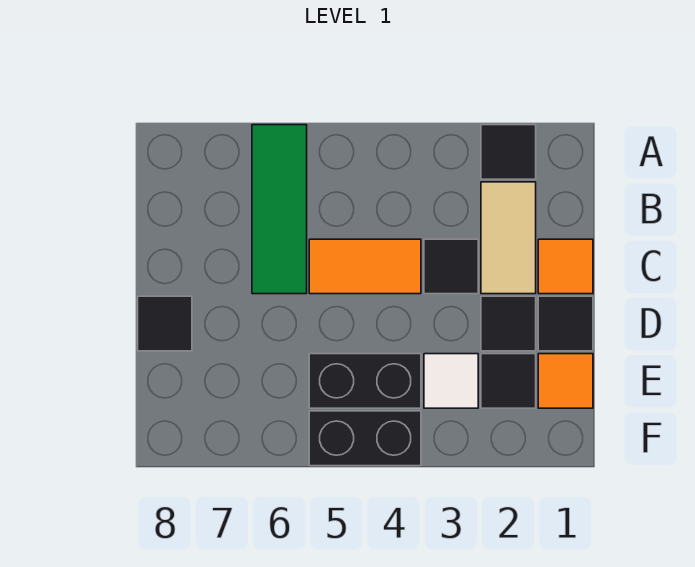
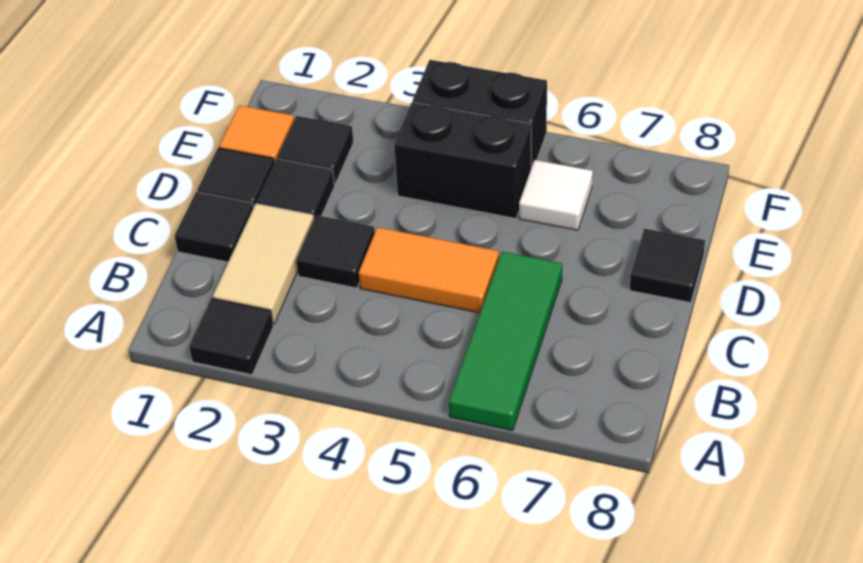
orange 1x1 tile [538,239,593,294] -> black 1x1 tile [175,192,254,262]
white 1x1 tile [424,354,478,408] -> white 1x1 tile moved to [519,160,593,230]

